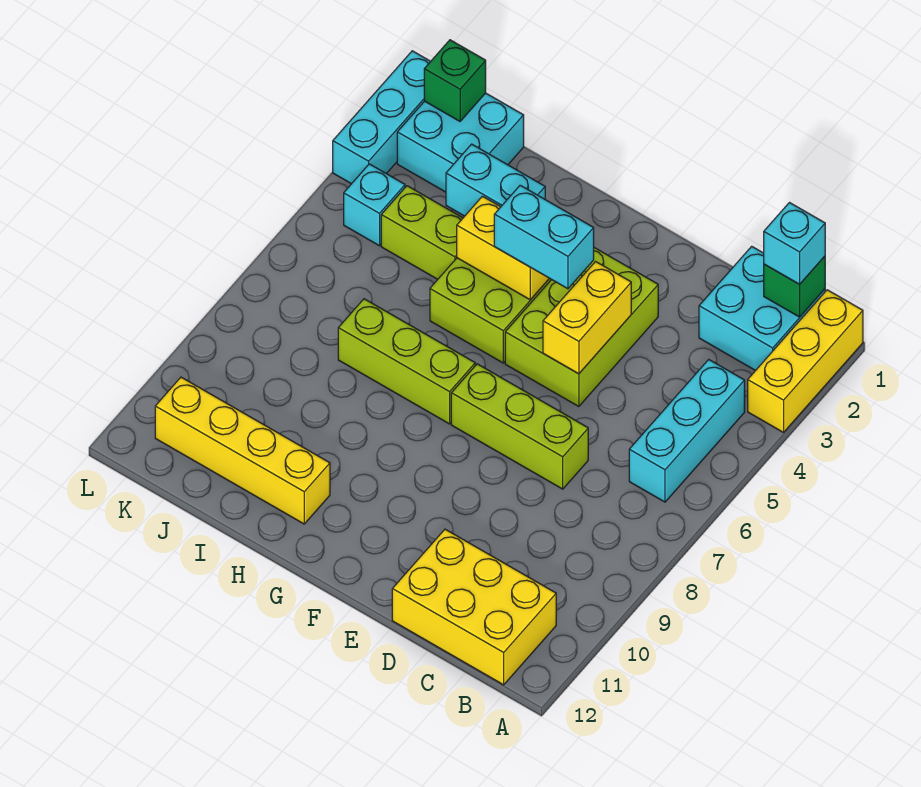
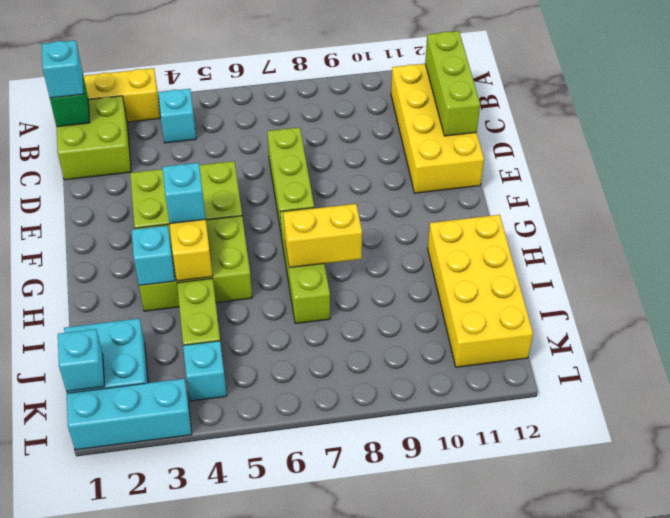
cyan 2x2 brick [699,246,825,371] -> lime 2x2 brick [57,96,131,180]
cyan 1x3 brick [629,360,745,502] -> cyan 1x1 brick [158,89,196,143]
yellow 2x3 brick [392,529,556,685] -> yellow 2x4 brick [391,64,484,193]
none -> lime 1x3 brick [425,31,480,136]
yellow 1x2 brick [543,262,631,374] -> yellow 1x2 brick moved to [283,204,362,268]
cyan 1x2 brick [494,185,594,289] -> cyan 1x1 brick [162,163,206,223]
cyan 1x2 brick [446,144,545,216] -> cyan 1x1 brick [132,226,175,285]
yellow 1x4 brick [155,377,330,524] -> yellow 2x4 brick [428,215,533,367]
green 1x1 brick [424,40,486,121] -> cyan 1x1 brick [58,329,105,391]

